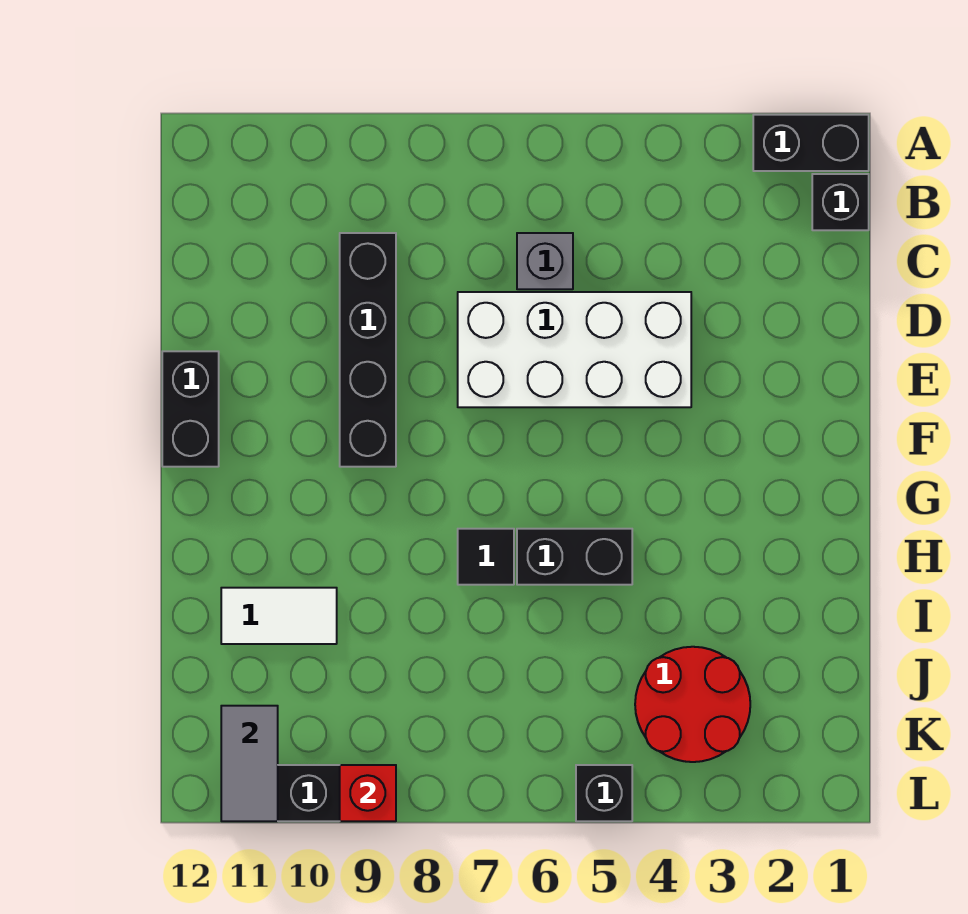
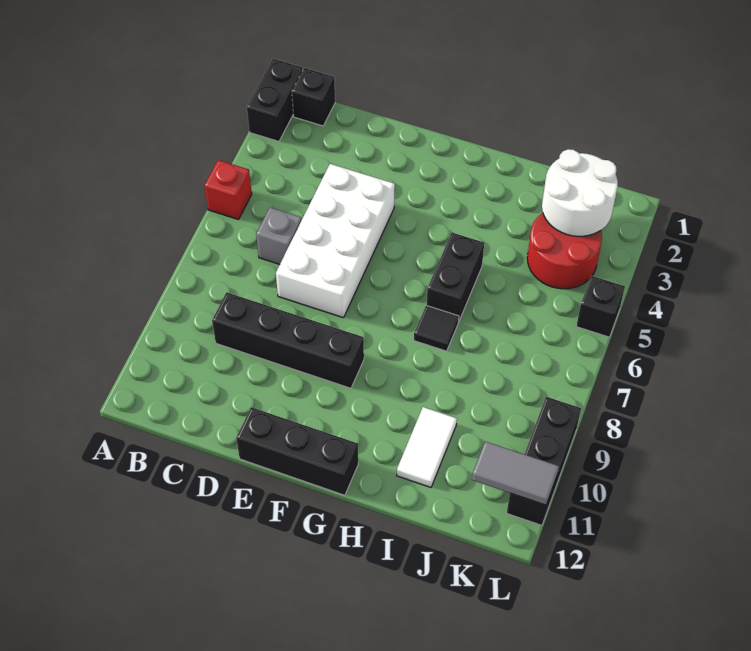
black 1x2 brick [162,351,219,467] -> black 1x3 brick [236,407,358,495]
none -> white 2x2 round brick [542,149,618,236]
red 1x1 brick [340,765,396,821] -> red 1x1 brick moved to [204,160,252,220]

